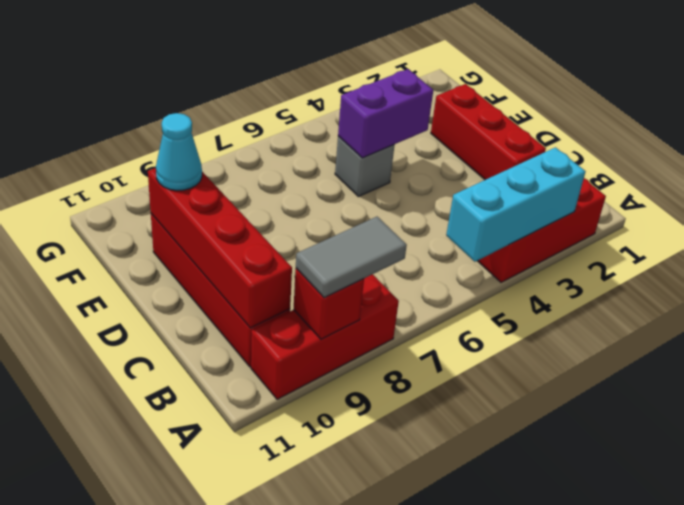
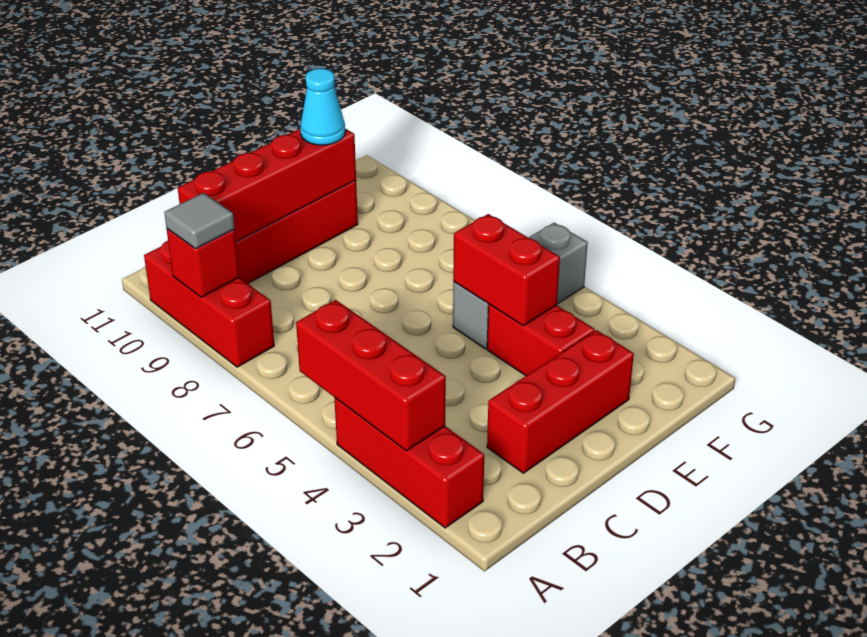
cyan 1x3 brick [446,147,586,262] -> red 1x3 brick [296,300,446,451]
grey 1x2 tile [296,217,407,298] -> grey 1x1 tile [164,193,235,249]
none -> red 1x2 brick [487,304,595,376]
purple 1x2 brick [338,69,433,158] -> red 1x2 brick [453,214,560,326]
grey 1x1 brick [335,136,394,197] -> grey 1x3 brick [453,223,588,349]

